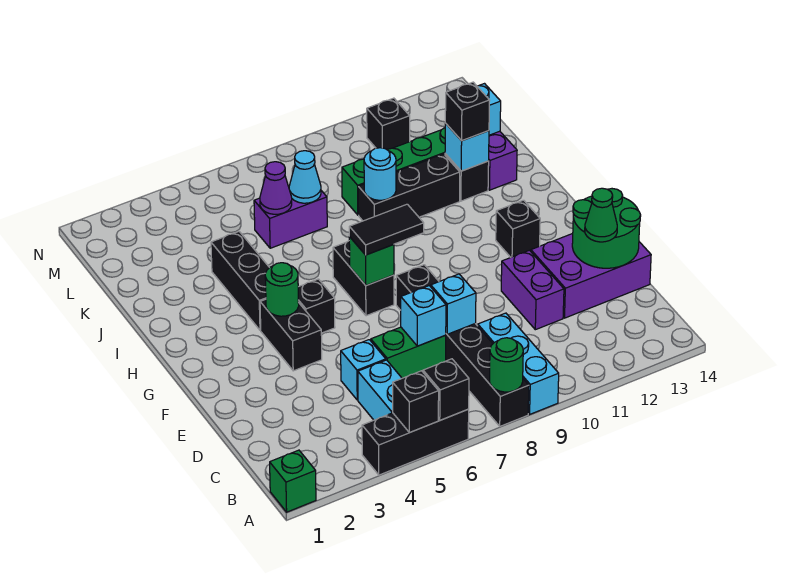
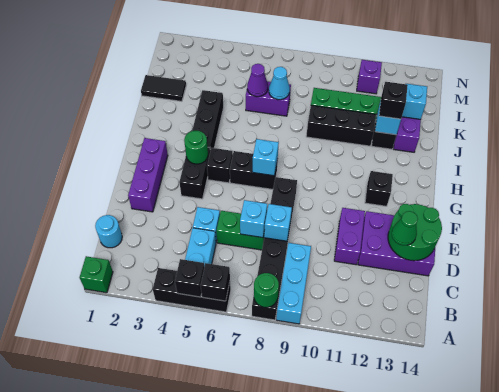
none -> purple 1x3 brick [128,138,168,212]
black 1x2 brick [333,241,394,316] -> black 1x2 brick turned to [230,151,278,189]
green 1x1 brick [349,237,394,285] -> cyan 1x1 brick [252,139,279,176]
black 1x2 tile [349,204,424,255] -> black 1x2 tile moved to [141,75,186,101]
cyan 1x1 round brick [364,148,396,200] -> cyan 1x1 round brick moved to [95,215,122,248]
black 1x1 brick [367,98,410,149] -> purple 1x1 brick [357,60,382,94]

